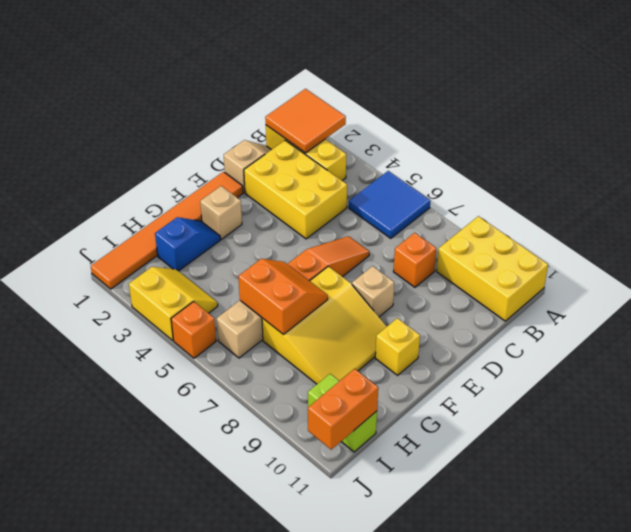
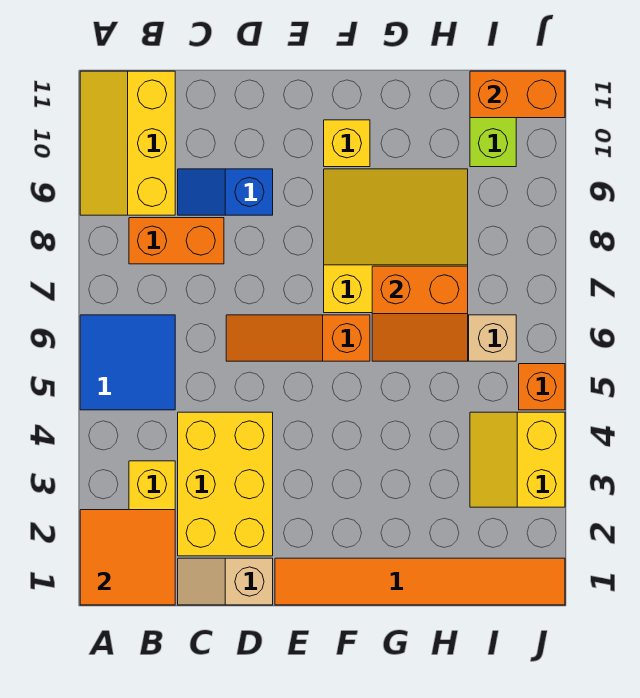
yellow 2x3 brick [437,216,548,321] -> yellow 2x3 slope [80,71,175,215]
orange 1x1 brick [394,233,437,287] -> orange 1x2 brick [129,218,224,264]
tan 1x1 brick [352,266,394,317] -> none
tan 1x1 brick [200,186,242,239] -> none
blue 1x2 slope [155,217,220,271] -> blue 1x2 slope moved to [178,169,273,215]
orange 2x2 slope [238,259,328,334] -> orange 2x2 slope turned to [372,266,468,361]

